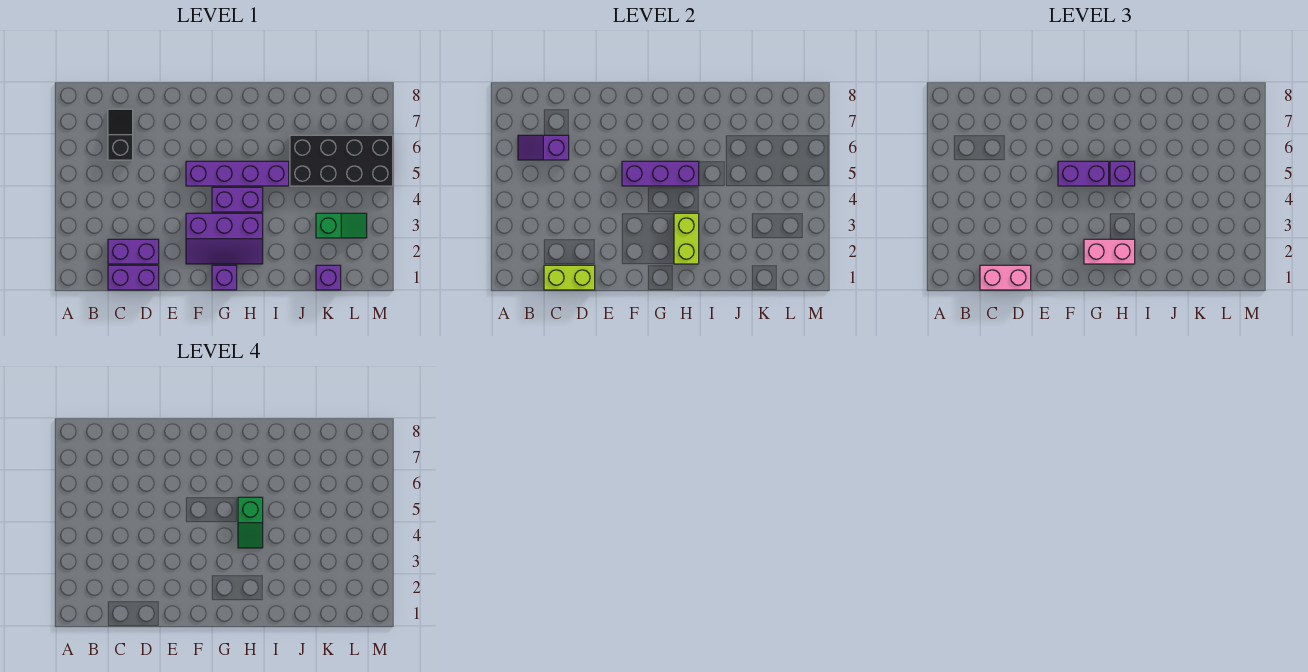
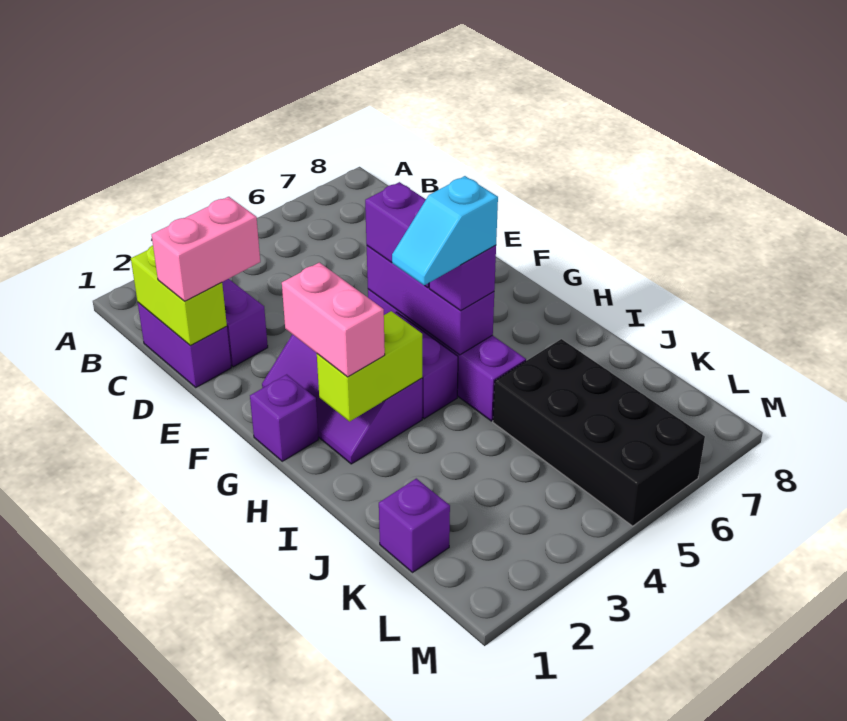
purple 1x2 slope [518,135,569,160] -> none
pink 1x2 brick [980,265,1031,290] -> pink 1x2 brick turned to [152,197,260,301]
black 1x2 slope [108,109,133,160] -> none
green 1x2 slope [238,497,263,548] -> cyan 1x2 slope [392,176,498,285]
green 1x2 slope [316,213,367,238] -> none

